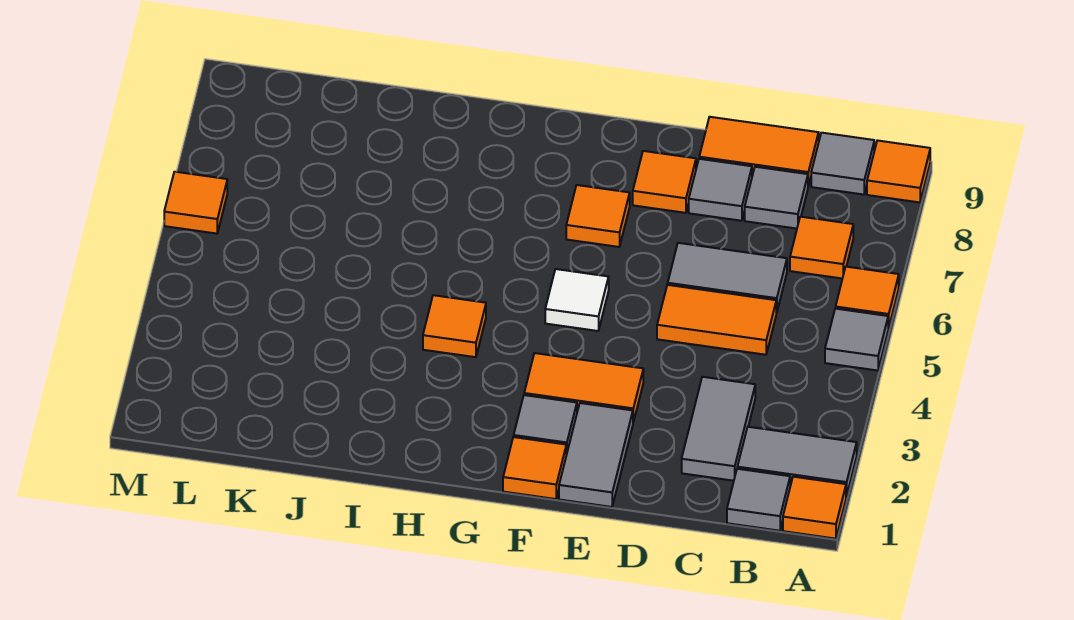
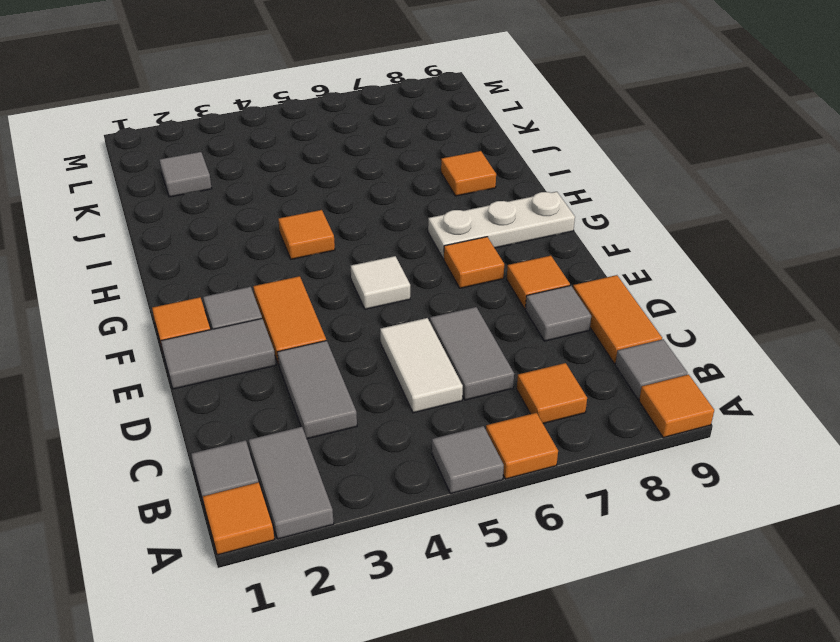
grey 1x2 tile [682,377,755,481] -> grey 1x2 tile turned to [278,340,357,439]
orange 1x2 tile [657,285,776,355] -> white 1x2 tile [380,318,463,413]
grey 1x1 tile [745,167,808,229] -> grey 1x1 tile moved to [160,152,212,197]
none -> white 1x3 plate [428,192,575,259]
orange 1x1 tile [164,172,227,234] -> orange 1x1 tile moved to [441,151,496,196]

